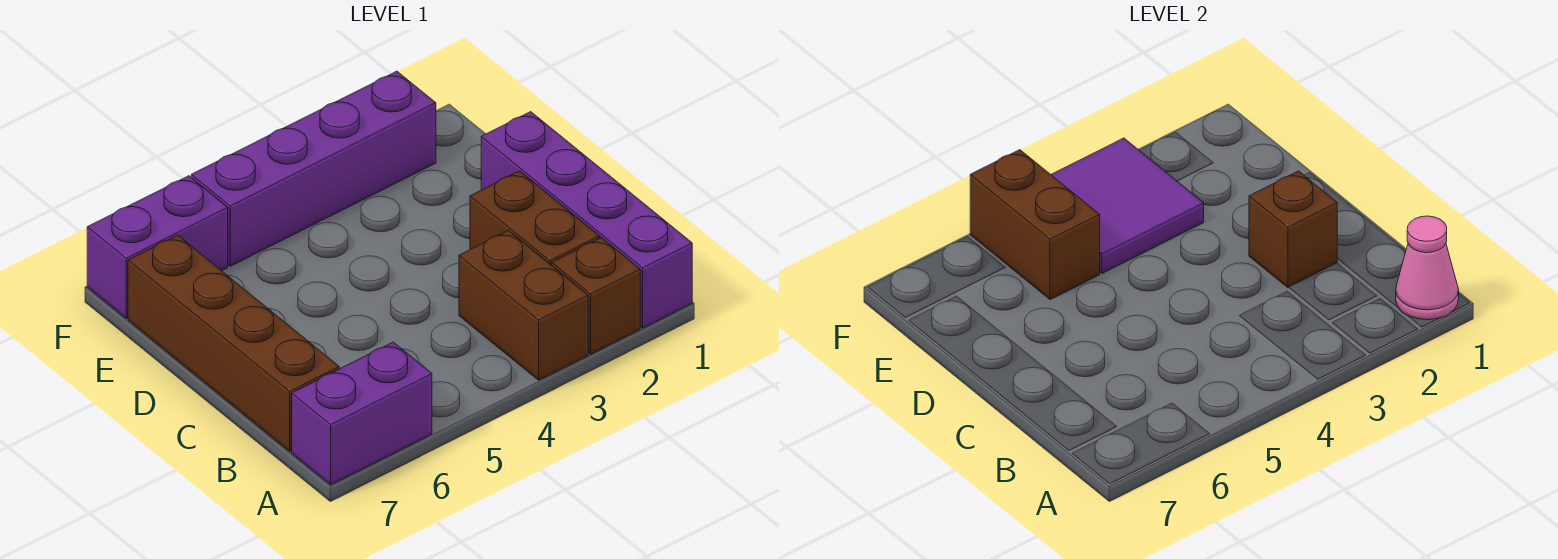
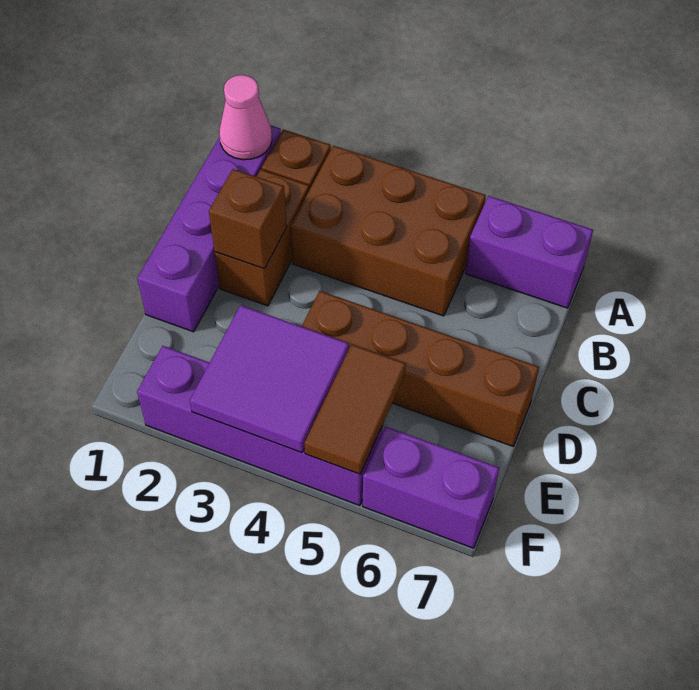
brown 1x2 brick [459,230,588,380] -> brown 2x3 brick [290,146,486,316]
brown 1x4 brick [128,235,339,451] -> brown 1x4 brick turned to [302,291,539,446]
brown 1x2 brick [970,150,1100,300] -> brown 1x2 tile [304,345,406,474]

